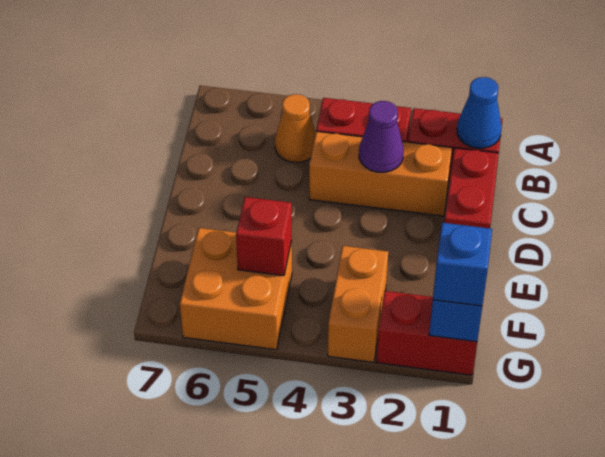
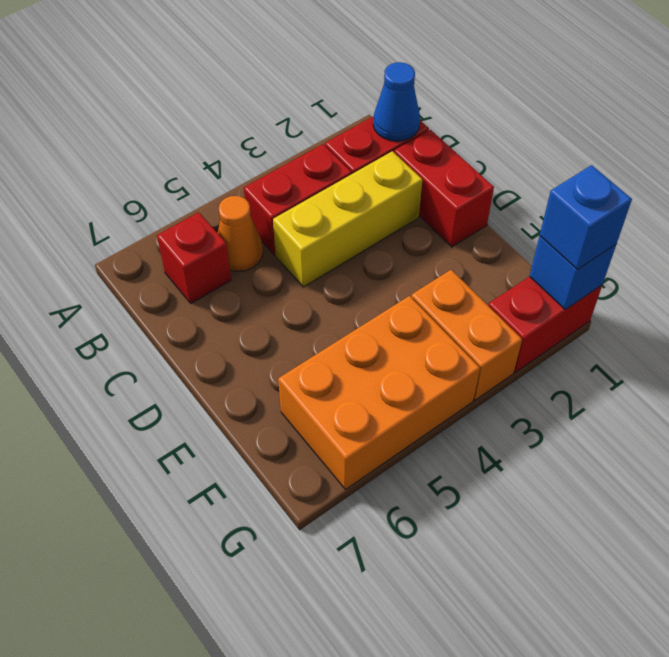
orange 1x3 brick [309,131,452,216] -> yellow 1x3 brick [273,151,422,287]
purple 1x1 cone [359,101,404,172] -> none
orange 2x2 brick [180,228,292,350] -> orange 2x3 brick [278,296,480,489]
red 1x1 brick [236,197,292,276] -> red 1x1 brick moved to [157,212,231,303]

